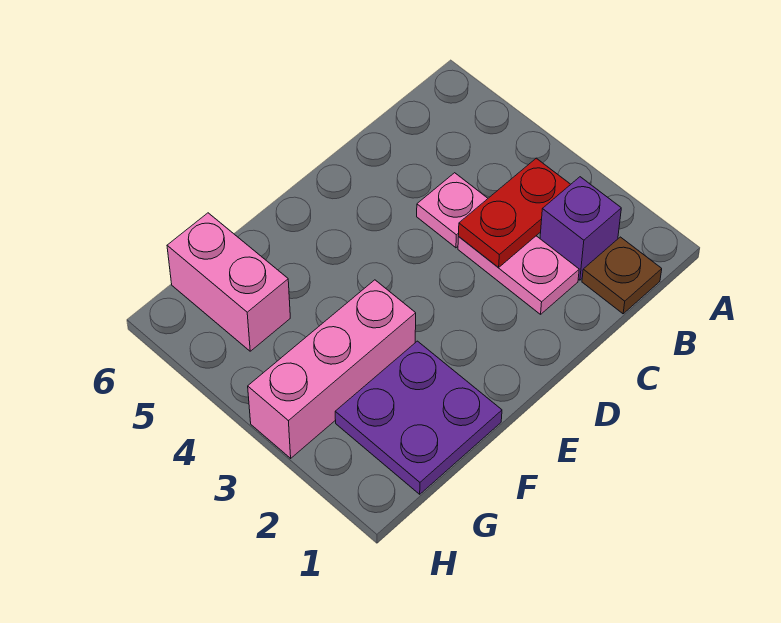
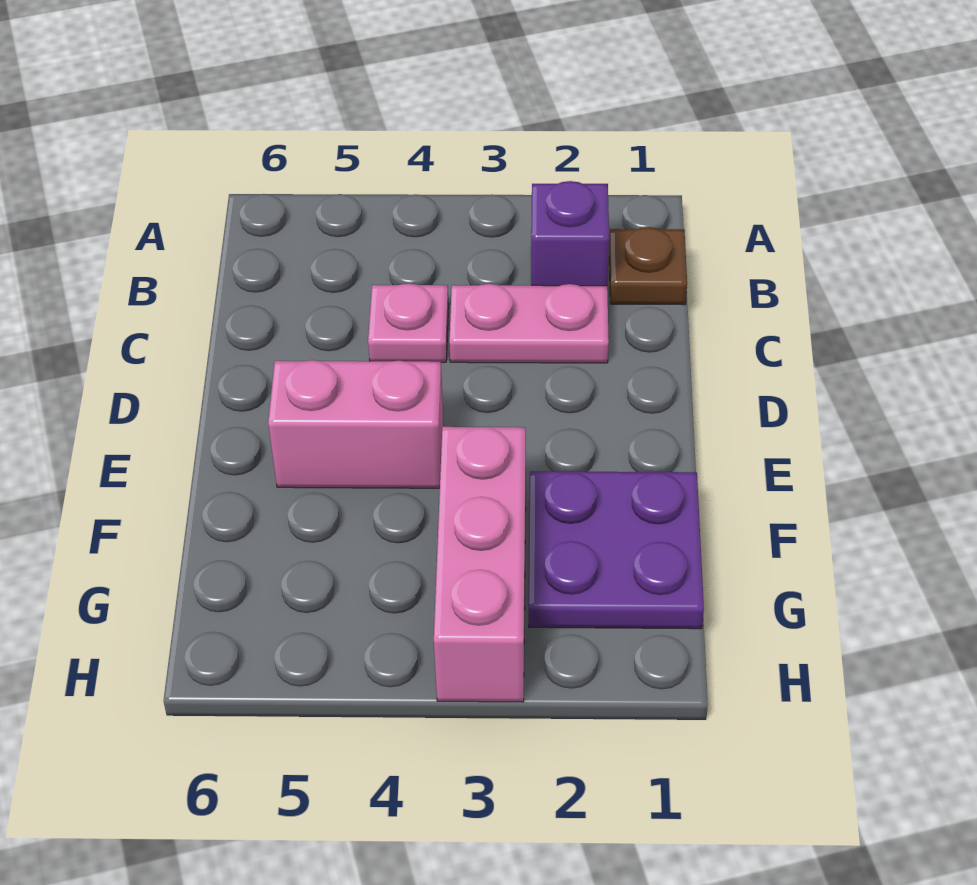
red 1x2 plate [458,158,571,268] -> none
pink 1x2 brick [167,213,290,351] -> pink 1x2 brick moved to [268,360,444,488]

